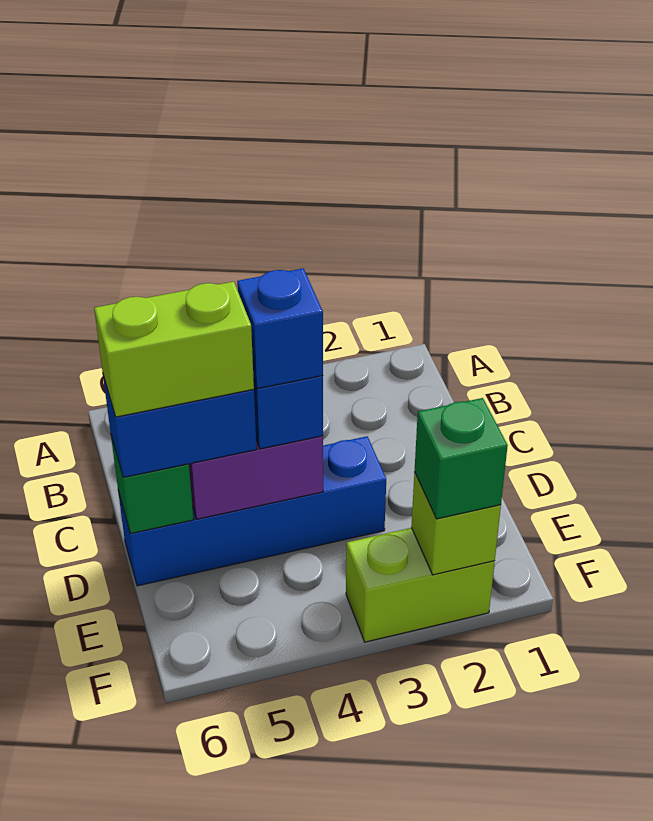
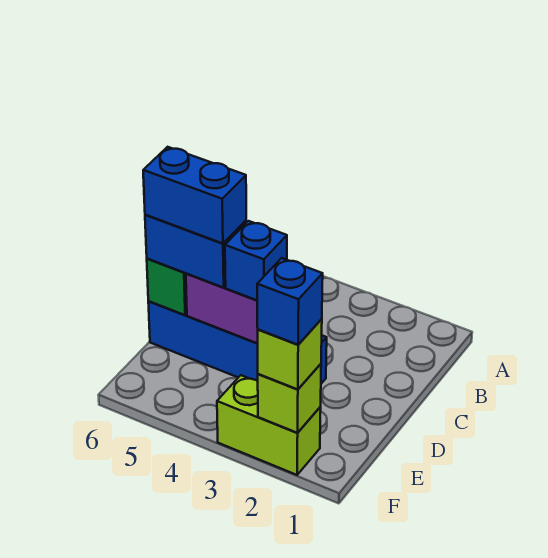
blue 1x1 brick [237,268,323,389] -> blue 1x1 brick moved to [257,258,323,345]
lime 1x2 brick [94,281,254,417] -> blue 1x2 brick [143,147,246,244]
green 1x1 brick [415,398,508,519] -> lime 1x1 brick [258,319,322,389]

